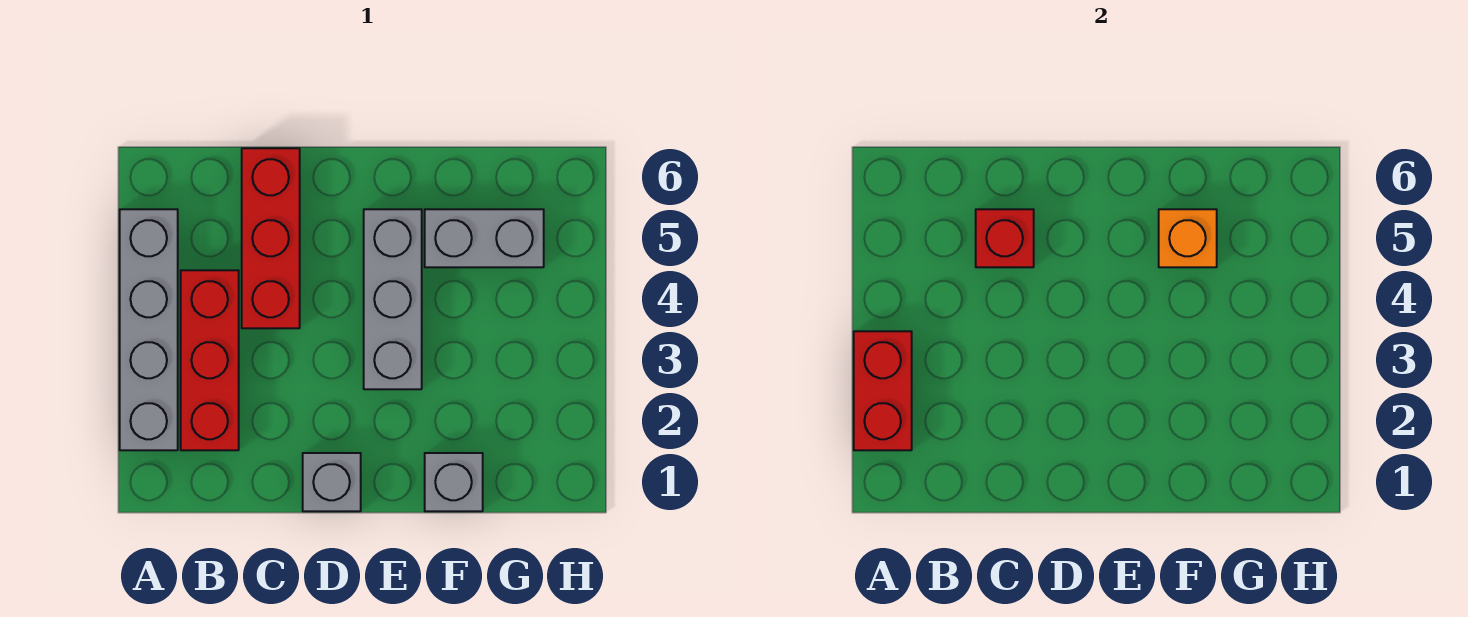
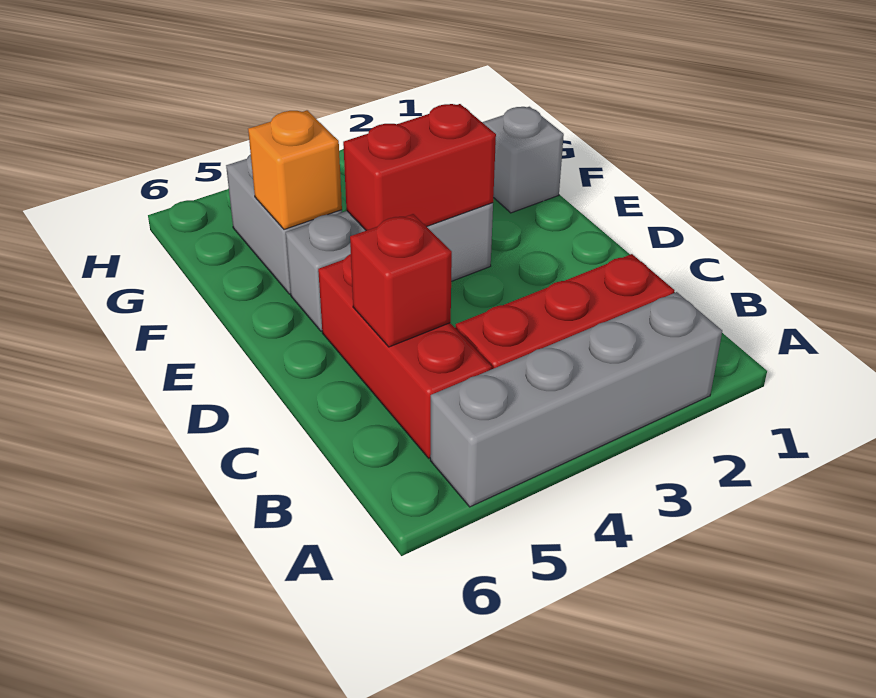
red 1x2 brick [854,331,912,450] -> red 1x2 brick moved to [343,104,496,230]
red 1x3 brick [242,148,300,328] -> red 1x3 brick turned to [318,254,492,458]
grey 1x1 brick [303,453,361,511] -> none

